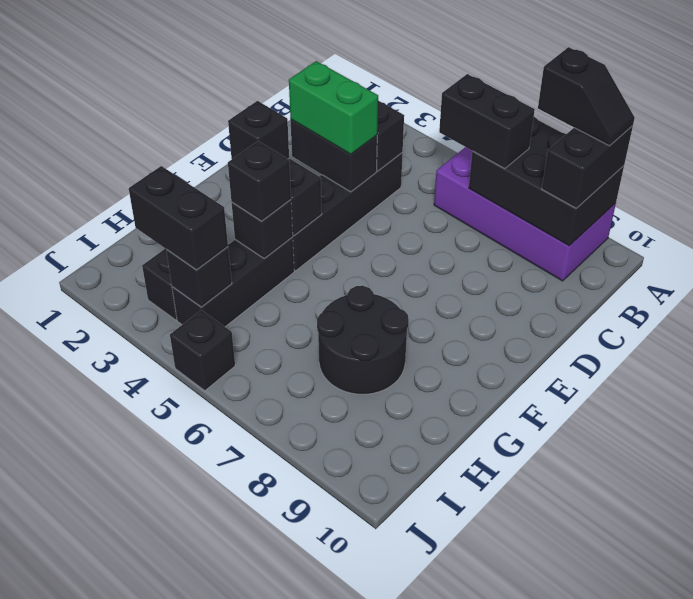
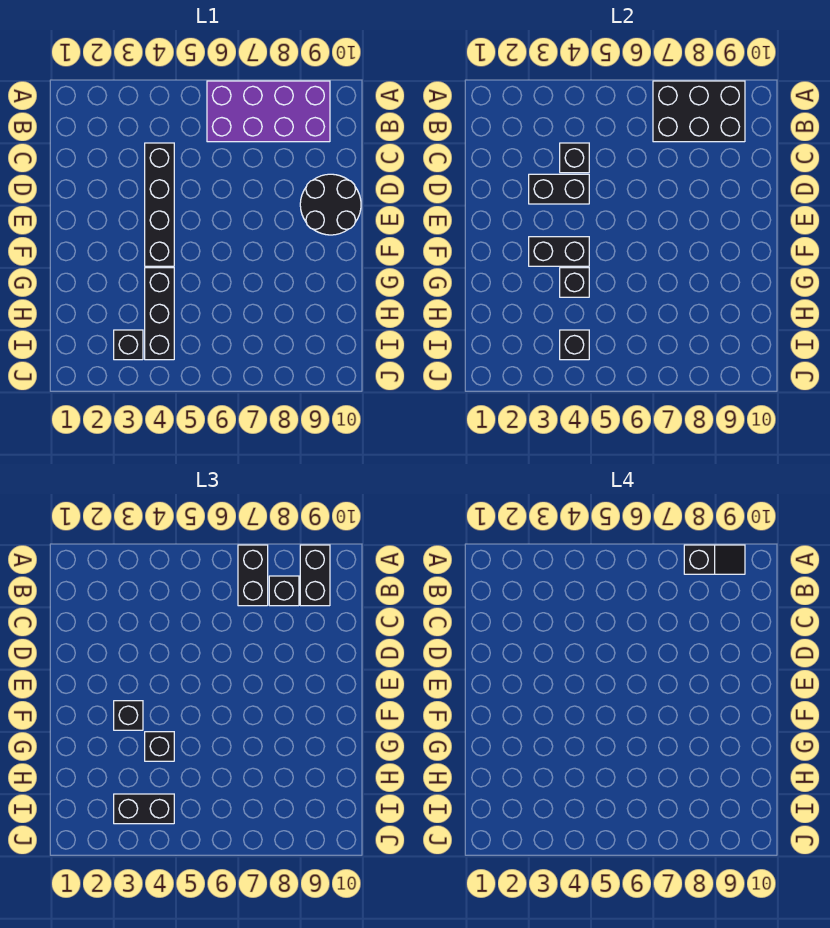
black 1x2 brick [439,74,535,169] -> black 1x2 brick turned to [238,545,268,606]
green 1x2 brick [289,61,378,154] -> none
black 2x2 round brick [317,286,409,394] -> black 2x2 round brick moved to [300,174,361,235]
black 1x1 brick [170,310,235,391] -> black 1x1 brick moved to [269,576,299,606]

